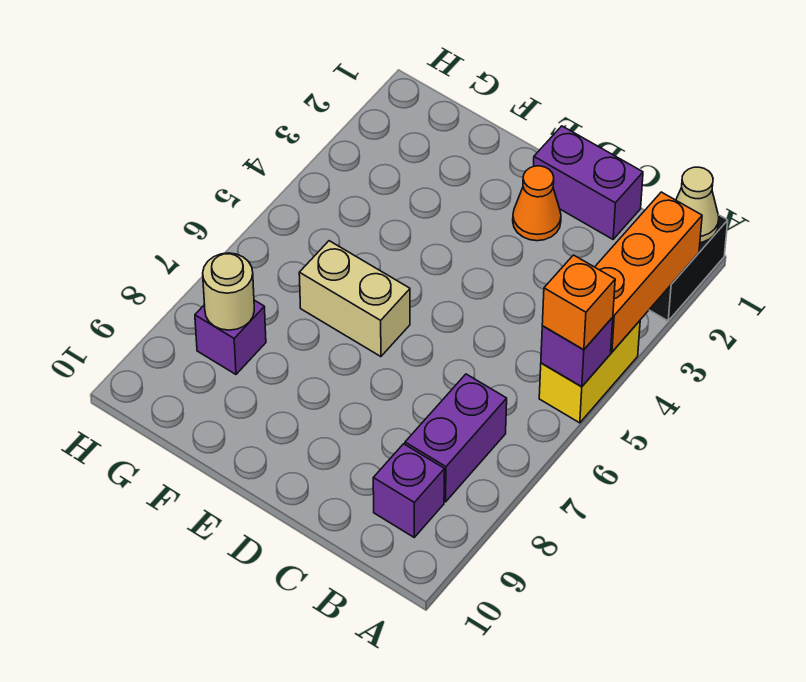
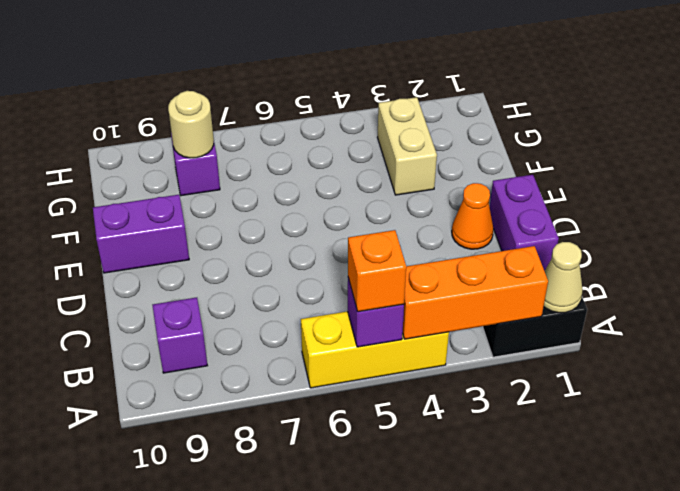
yellow 1x2 brick [539,321,640,423] -> yellow 1x3 brick [301,311,449,388]
purple 1x2 brick [405,374,507,502] -> purple 1x2 brick moved to [93,195,189,273]
tan 1x2 brick [299,241,410,357] -> tan 1x2 brick moved to [378,97,437,195]

